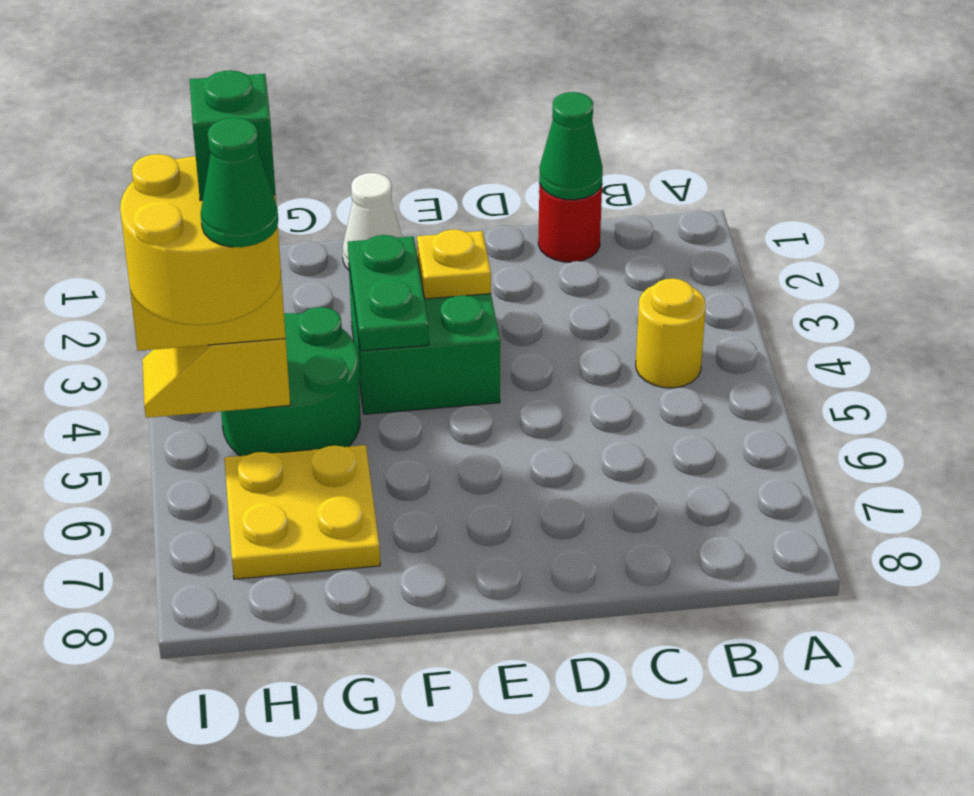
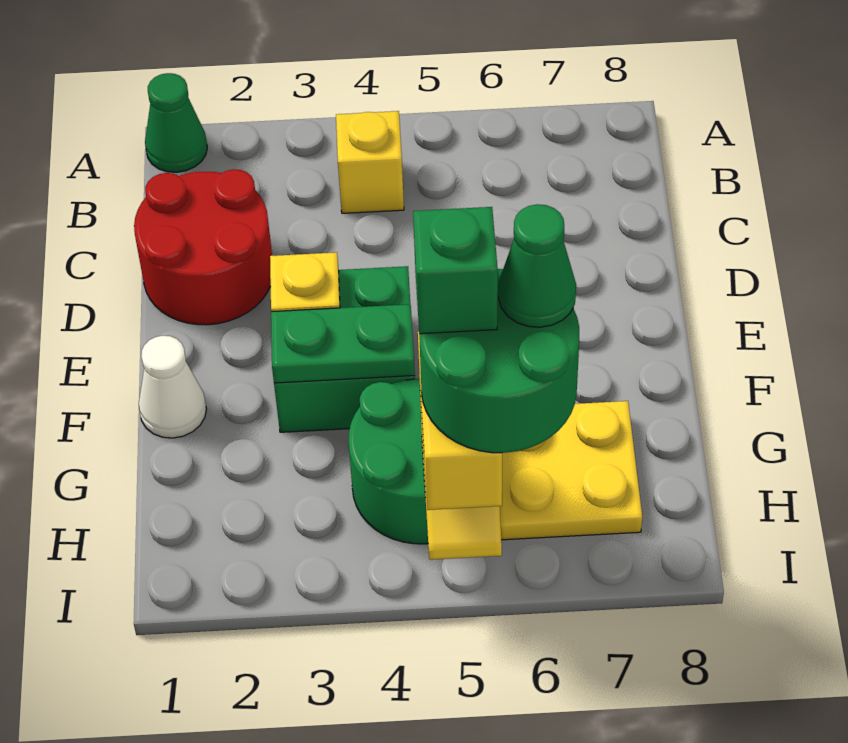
yellow 1x1 round brick [636,278,706,388] -> yellow 1x1 brick [336,111,404,213]
red 1x1 round brick [538,183,602,262] -> red 2x2 round brick [134,169,272,325]
green 1x1 cone [539,92,603,200] -> green 1x1 cone moved to [145,73,207,172]
yellow 2x2 round brick [120,154,281,325] -> green 2x2 round brick [419,269,579,453]

